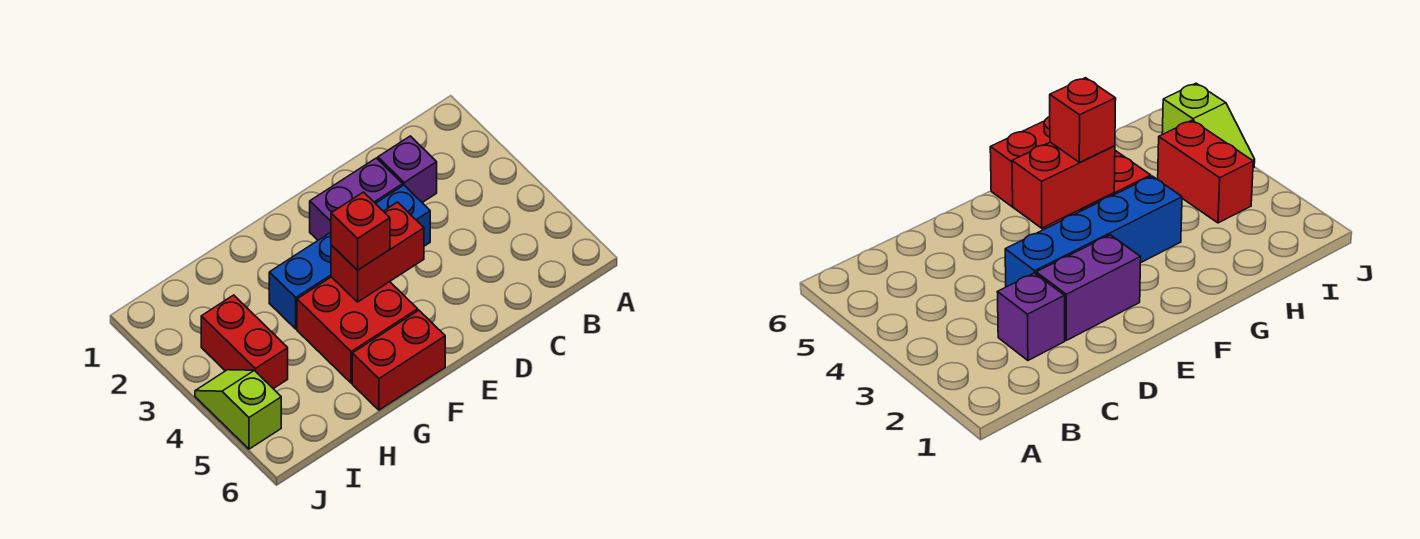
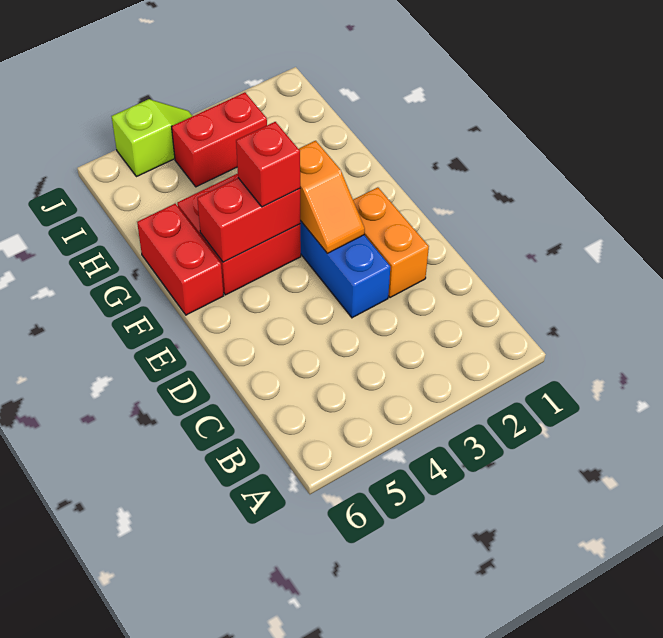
purple 1x1 brick [378,136,437,203] -> none
purple 1x2 brick [310,158,403,240] -> orange 1x2 brick [353,187,429,298]
none -> orange 1x2 slope [299,141,365,253]
red 1x2 brick [331,202,424,302] -> red 1x2 brick turned to [197,178,300,262]

